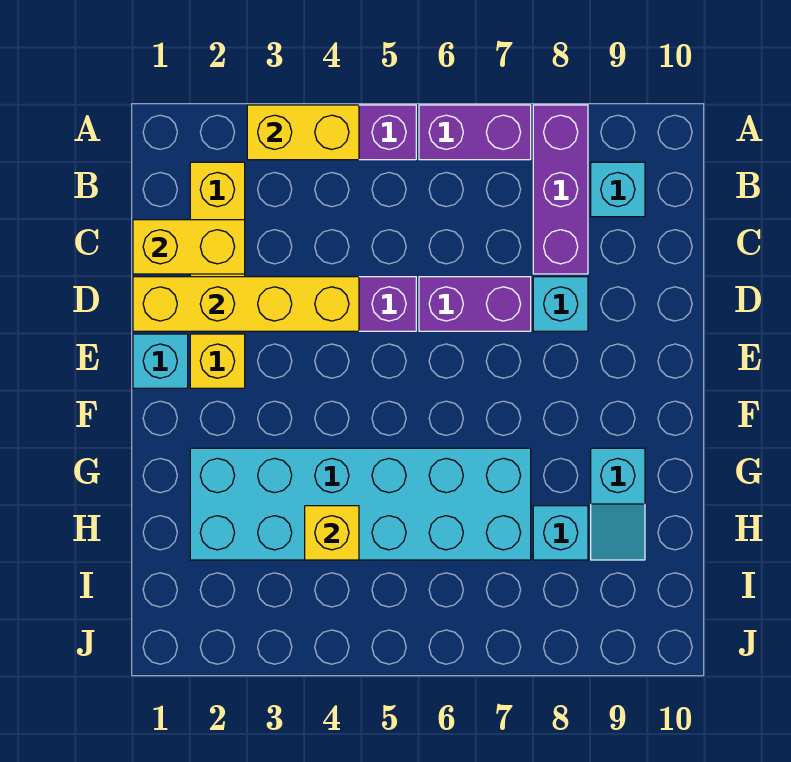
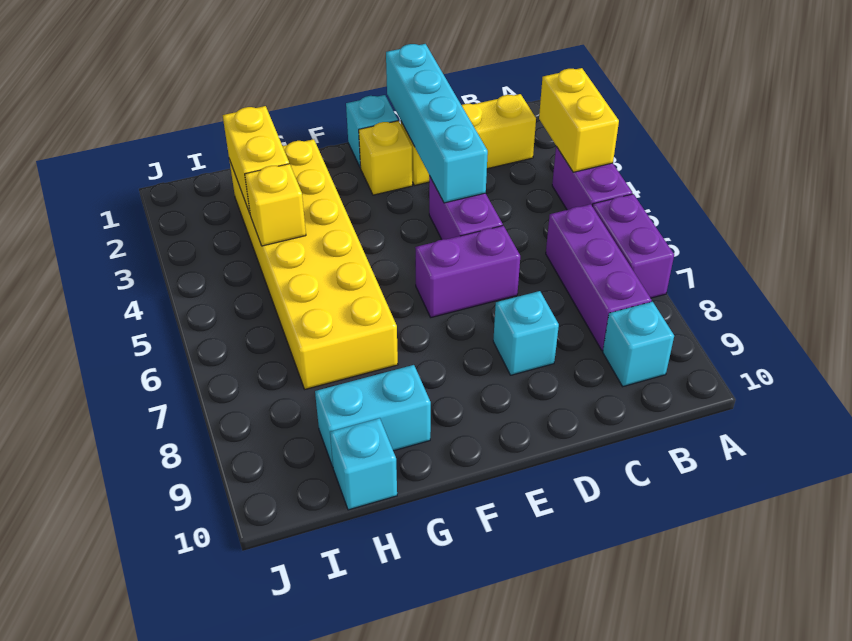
purple 1x3 brick [533,105,588,274] -> purple 1x3 brick turned to [546,204,652,351]
yellow 1x2 brick [133,220,245,274] -> yellow 1x2 brick moved to [223,106,289,213]
yellow 1x4 brick [133,277,359,331] -> cyan 1x4 brick [386,44,488,203]
purple 1x2 brick [419,277,531,331] -> purple 1x2 brick turned to [415,226,520,317]
cyan 2x6 brick [190,448,531,560] -> yellow 2x6 brick [229,139,398,389]
cyan 1x2 slope [591,448,645,560] -> cyan 1x2 brick [315,365,431,467]
cyan 1x1 brick [533,506,588,560] -> cyan 1x1 brick moved to [330,418,397,510]

